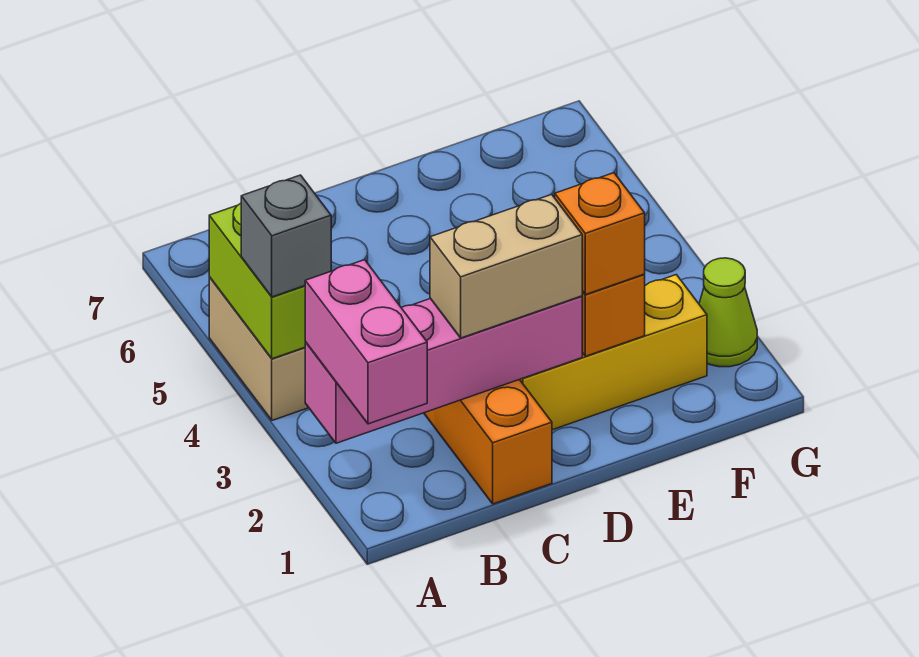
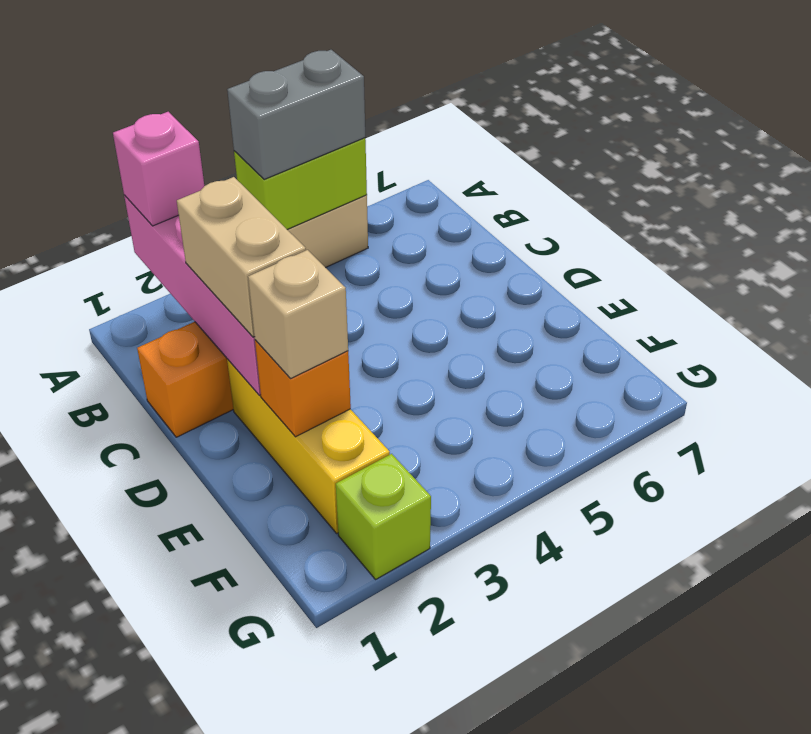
pink 1x2 brick [305,260,427,424] -> pink 1x1 brick [113,112,204,226]
grey 1x1 brick [241,175,331,297] -> grey 1x2 brick [227,50,365,180]
orange 1x1 brick [555,173,645,295] -> tan 1x1 brick [248,250,348,378]
lime 1x1 cone [699,258,757,367] -> lime 1x1 brick [336,454,431,579]

